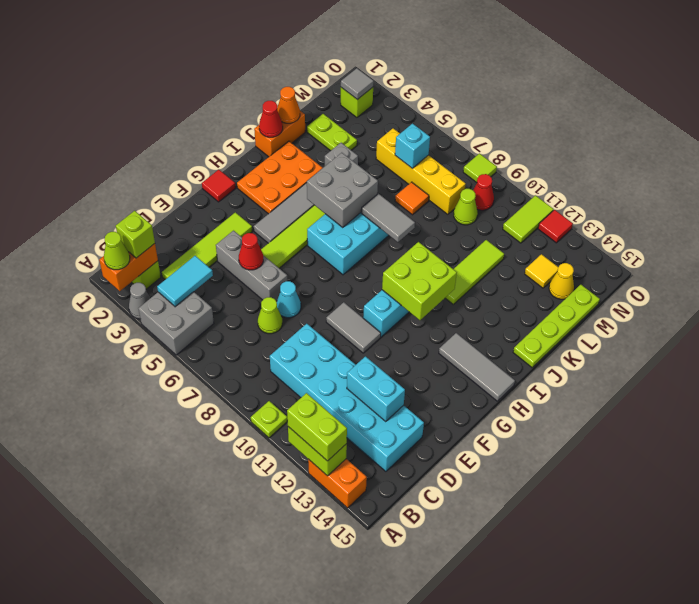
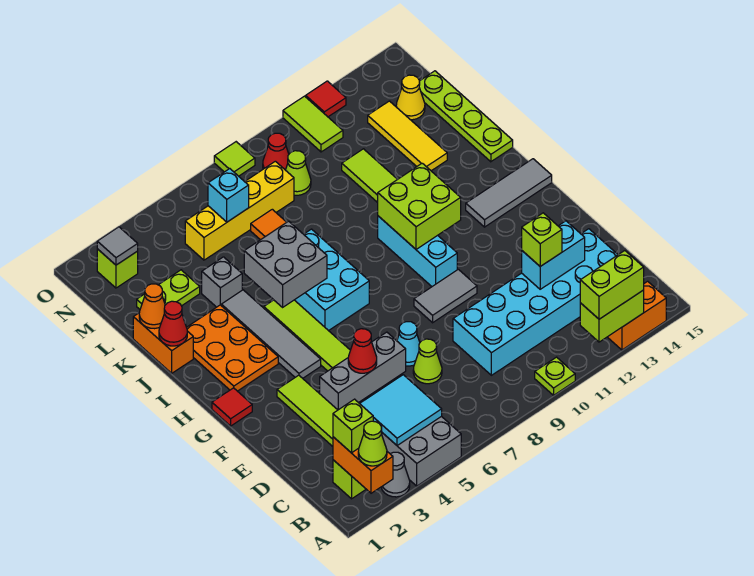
cyan 1x2 tile [157,256,213,307] -> cyan 2x2 tile [360,375,442,446]
none -> lime 1x1 brick [522,213,562,266]
grey 1x2 tile [361,194,415,242] -> none
yellow 1x1 tile [525,254,558,288] -> yellow 1x3 tile [368,101,447,171]

